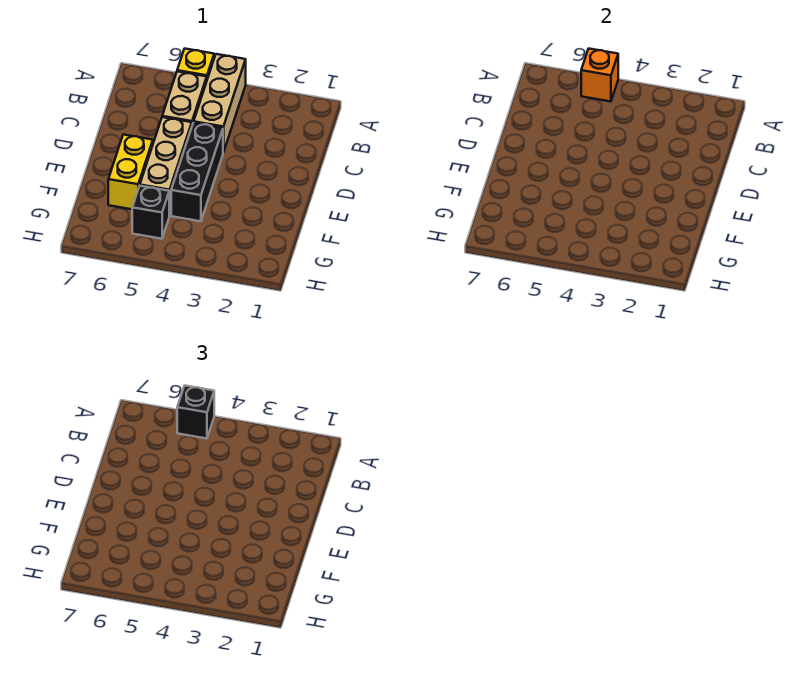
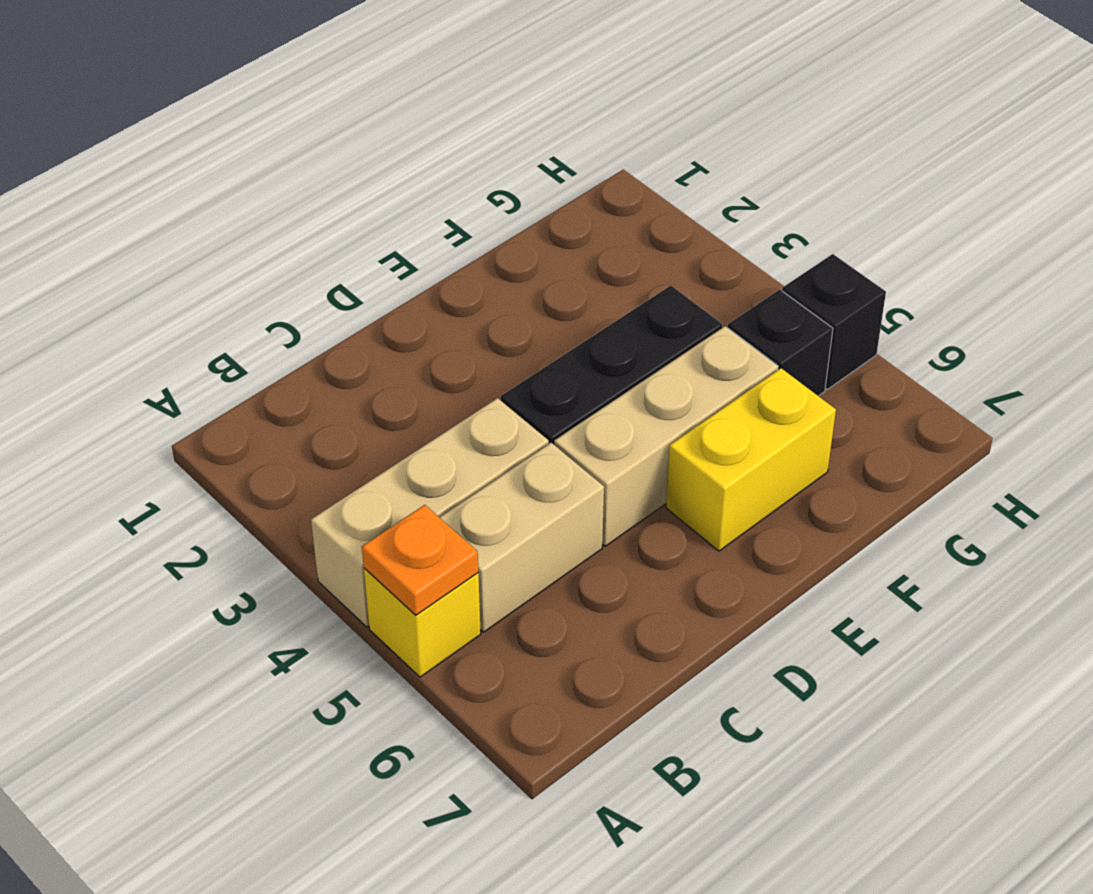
orange 1x1 brick [581,49,618,102] -> orange 1x1 plate [362,505,478,615]
black 1x1 brick [177,386,214,439] -> black 1x1 brick moved to [782,254,886,389]

